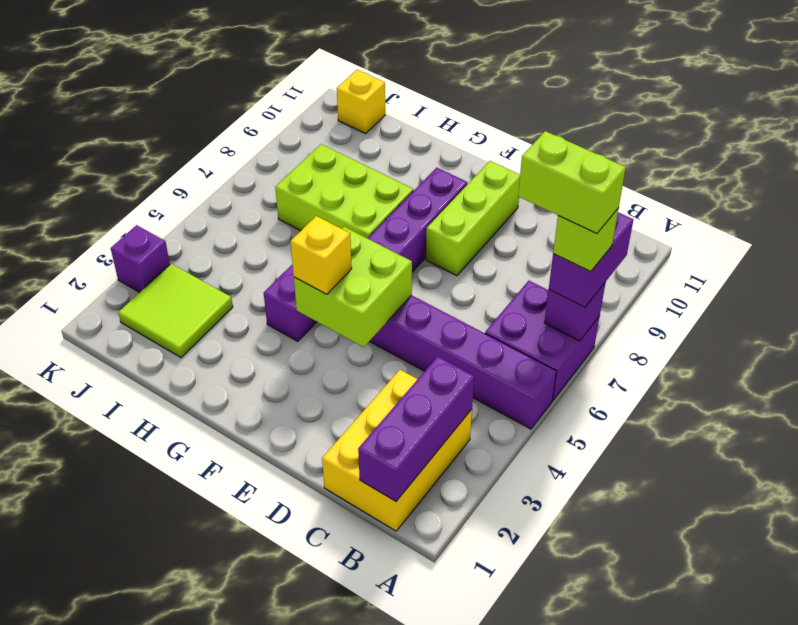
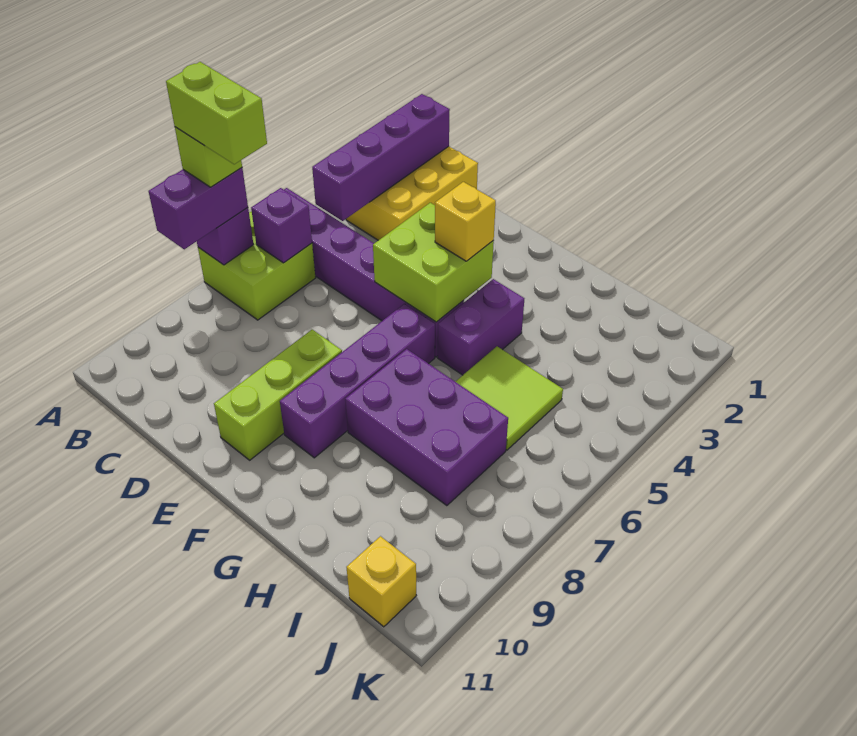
purple 2x2 brick [485,281,600,400] -> lime 2x2 brick [198,212,316,320]
purple 1x3 brick [358,356,474,501] -> purple 1x4 brick [312,94,450,221]
lime 2x3 brick [275,144,413,238] -> purple 2x3 brick [345,349,508,506]
lime 2x2 tile [118,264,233,358] -> lime 2x2 tile moved to [455,346,563,450]
purple 1x1 brick [111,225,170,292] -> purple 1x1 brick moved to [251,188,312,263]

